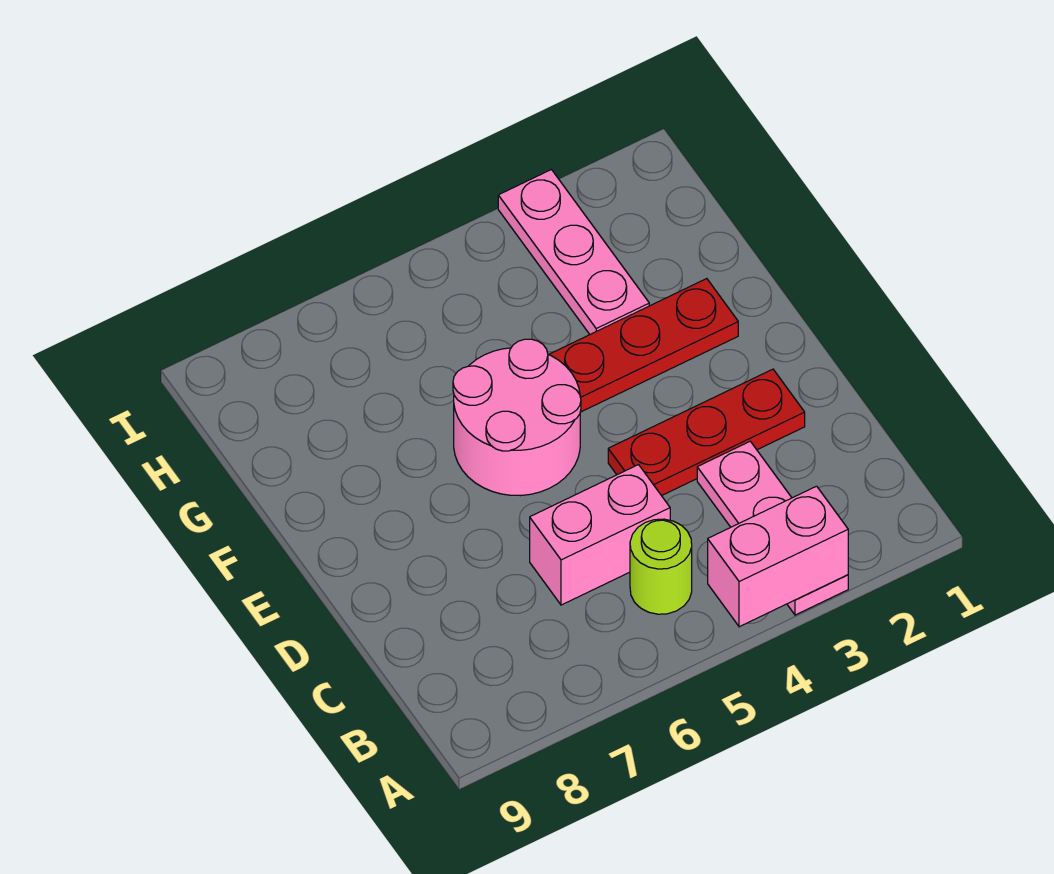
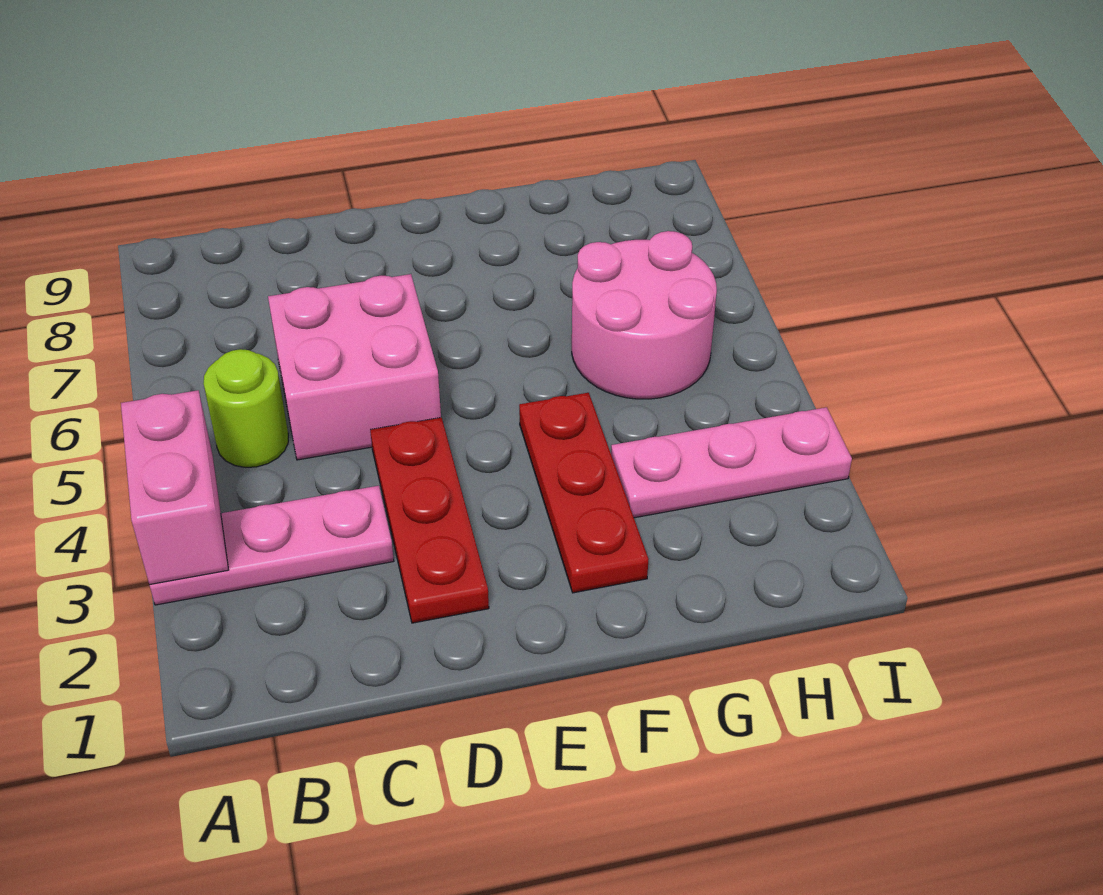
pink 1x2 brick [530,465,670,605] -> pink 2x2 brick [268,274,441,460]
pink 2x2 round brick [453,339,581,496] -> pink 2x2 round brick moved to [572,231,717,399]

